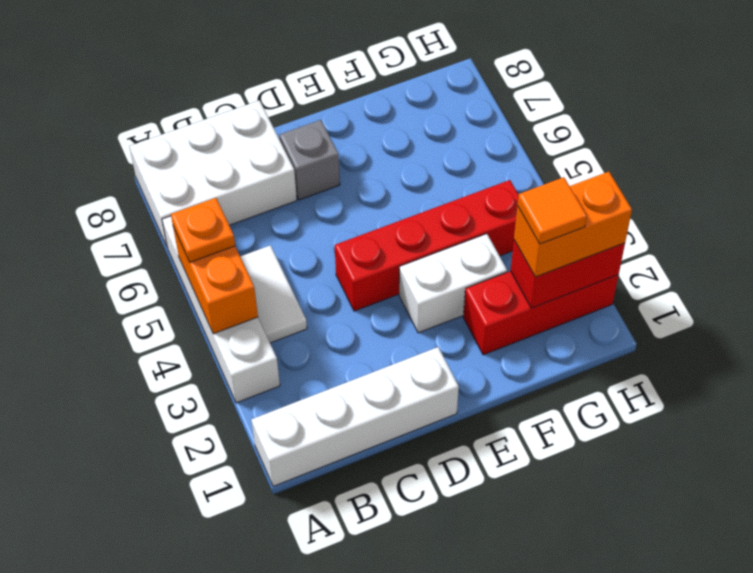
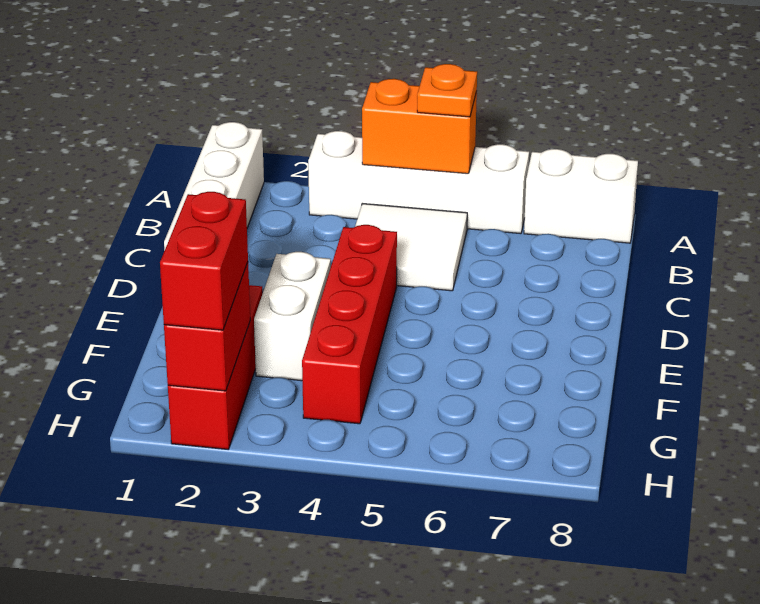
white 2x3 brick [129,100,297,248] -> white 1x2 brick [524,149,638,243]
white 1x2 tile [240,245,307,343] -> white 2x2 tile [355,203,467,291]
grey 1x1 brick [279,120,340,200] -> none
orange 1x2 brick [514,172,632,277] -> red 1x2 brick [160,192,248,330]
orange 1x1 tile [518,177,587,244] -> none

